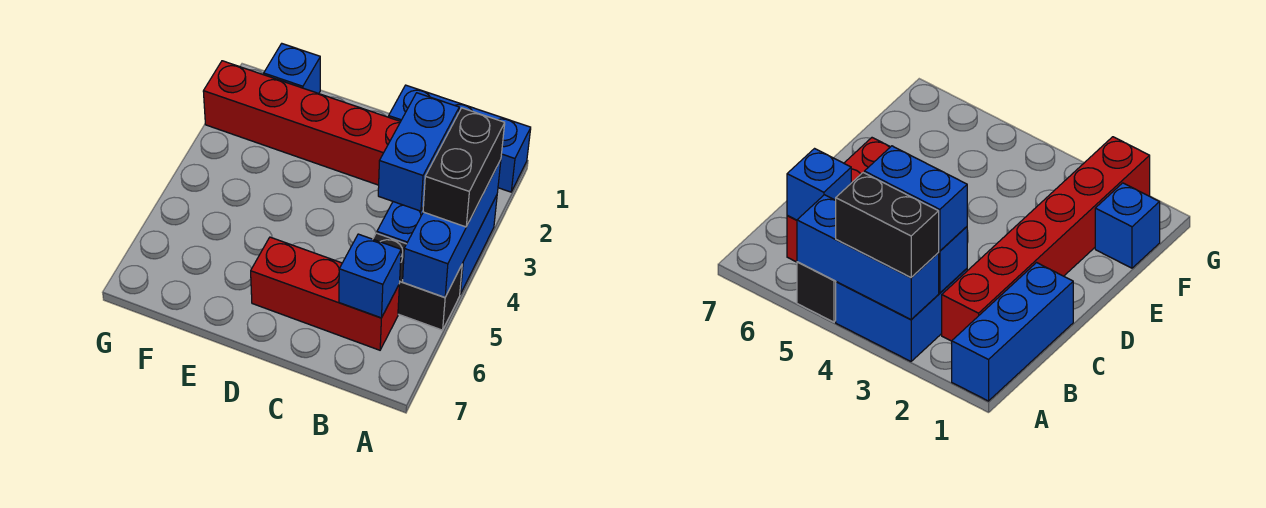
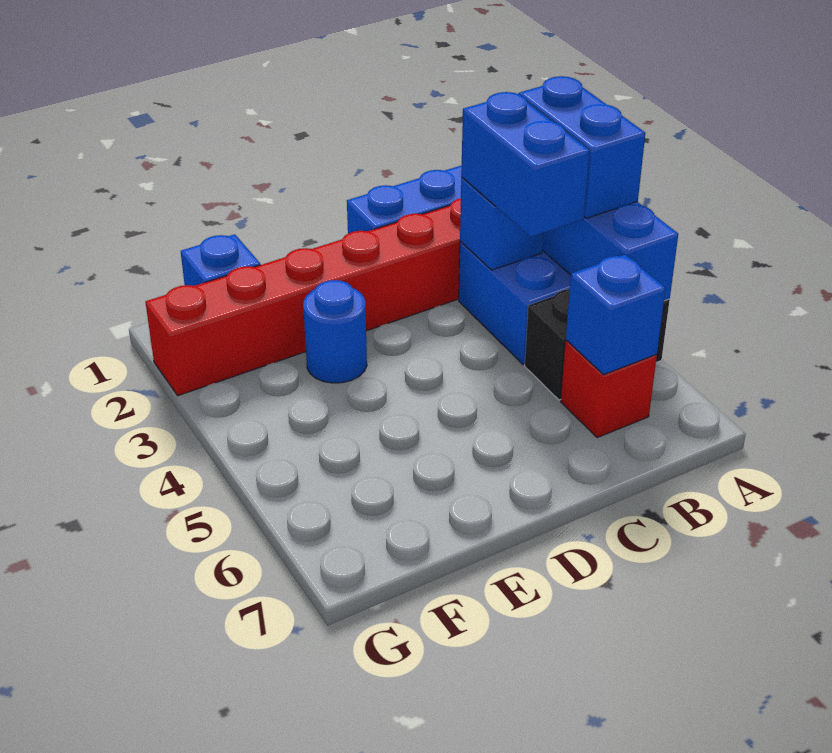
black 1x2 brick [423,108,505,227] -> blue 1x2 brick [519,76,645,218]
red 1x3 brick [251,237,399,350] -> red 1x1 brick [561,340,657,438]
none -> blue 1x1 round brick [303,280,367,383]

